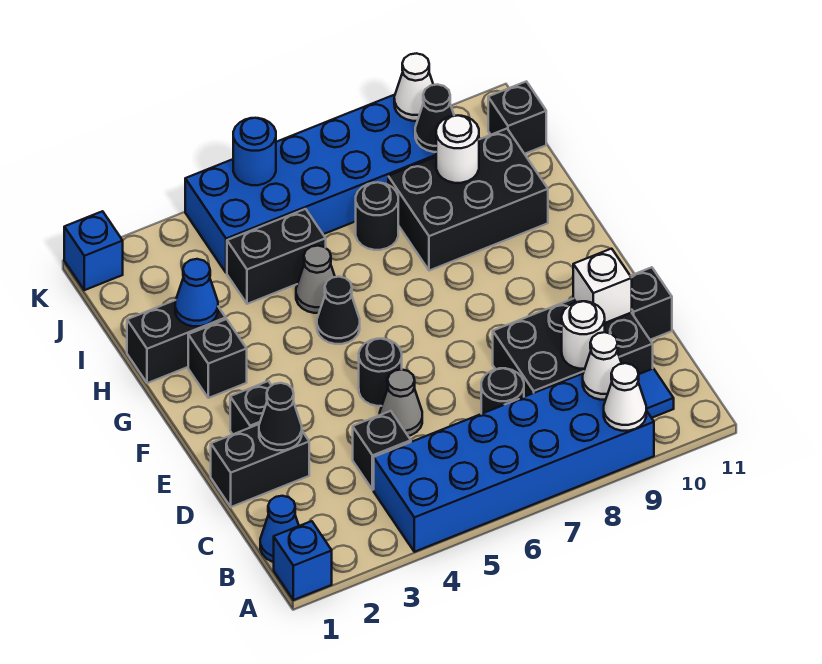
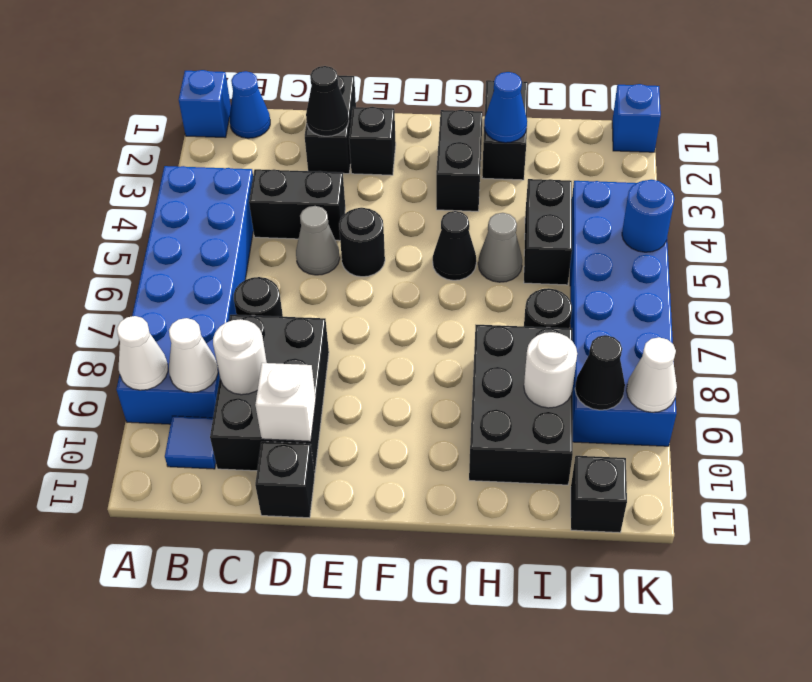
black 1x1 brick [353,411,411,490] -> black 1x2 brick [249,169,345,241]
black 1x1 brick [188,319,247,398] -> black 1x2 brick [436,110,483,211]

